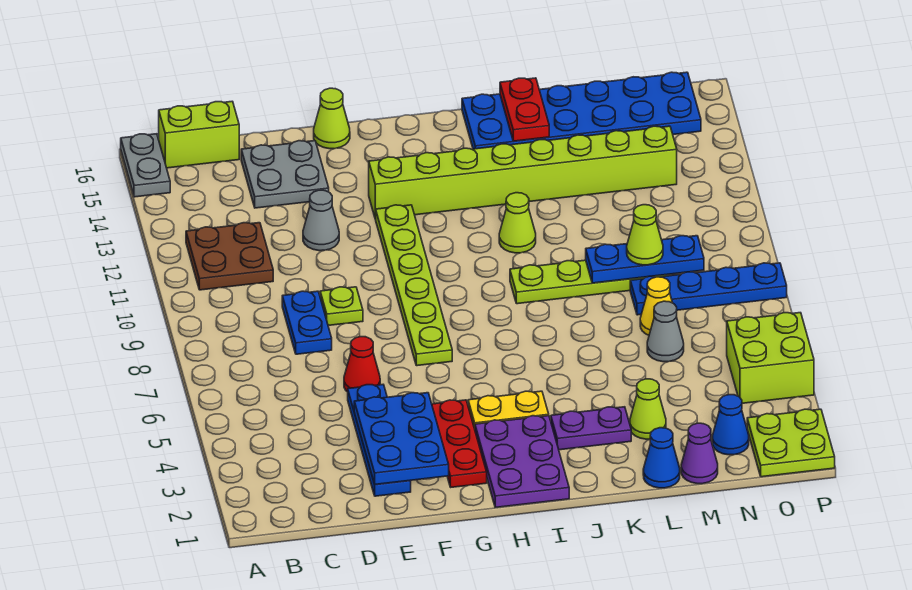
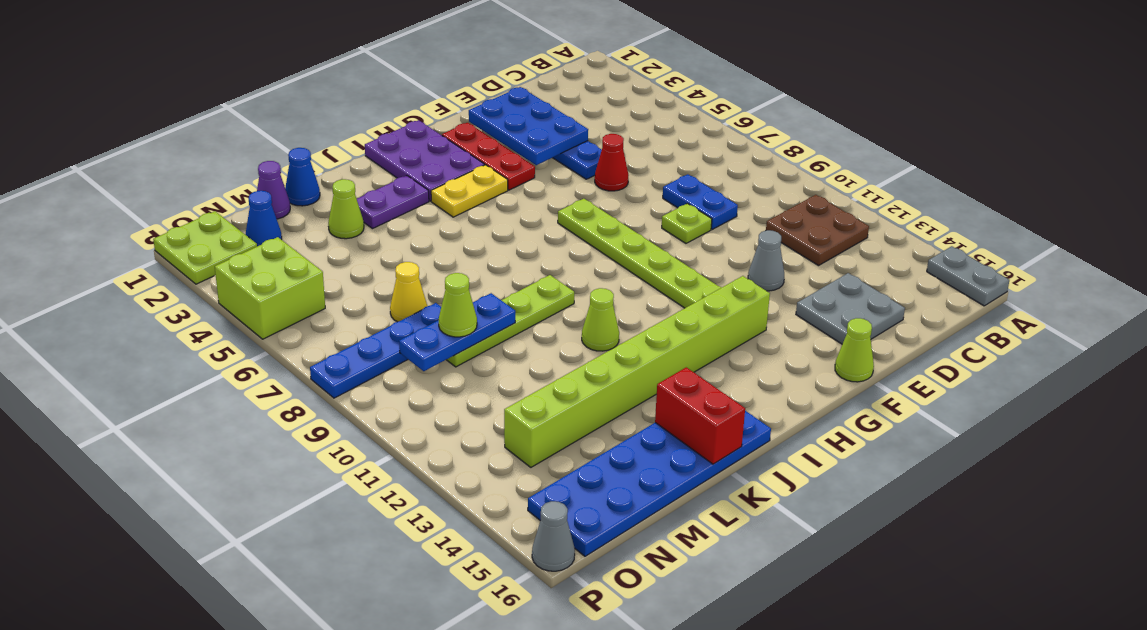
lime 1x2 brick [159,101,239,168] -> none
red 1x2 plate [500,78,549,141] -> red 1x2 brick [655,367,745,464]
grey 1x1 cone [647,301,684,362] -> grey 1x1 cone moved to [532,501,575,571]

